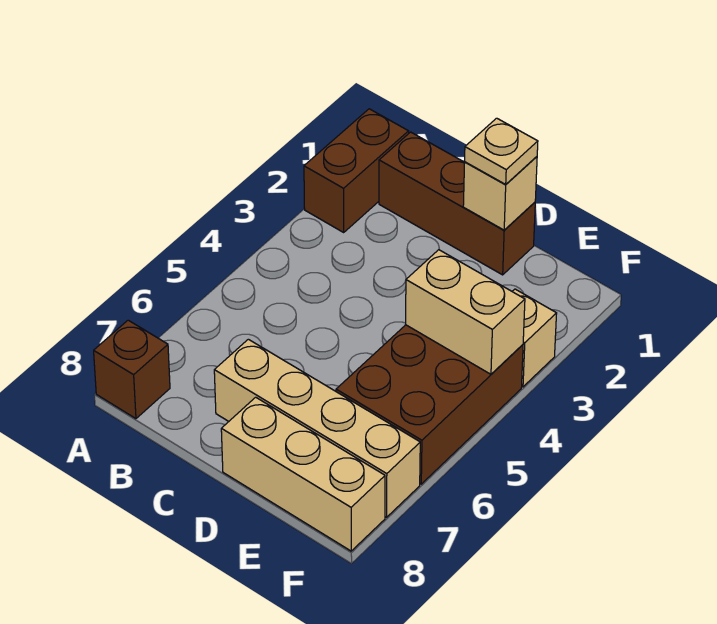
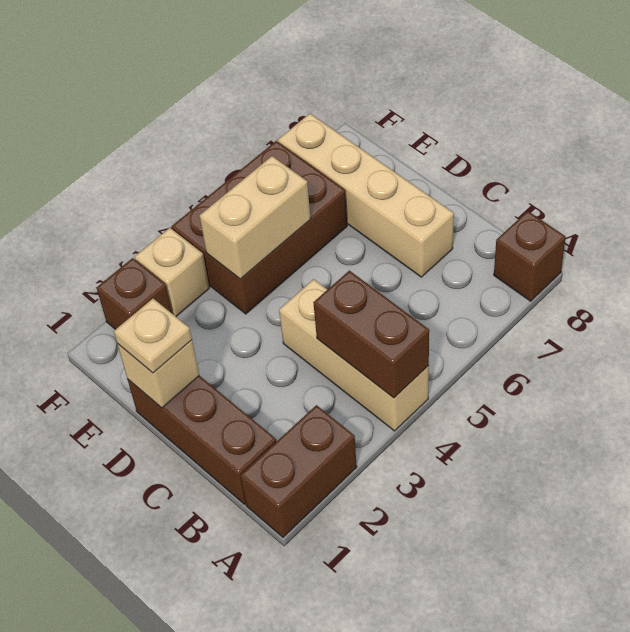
none -> brown 1x2 brick [313,271,429,398]
tan 1x3 brick [221,397,385,551] -> tan 1x3 brick moved to [279,279,429,431]
tan 1x2 brick [406,250,525,374] -> tan 1x2 brick turned to [200,156,311,279]
none -> brown 1x1 brick [96,258,172,330]

